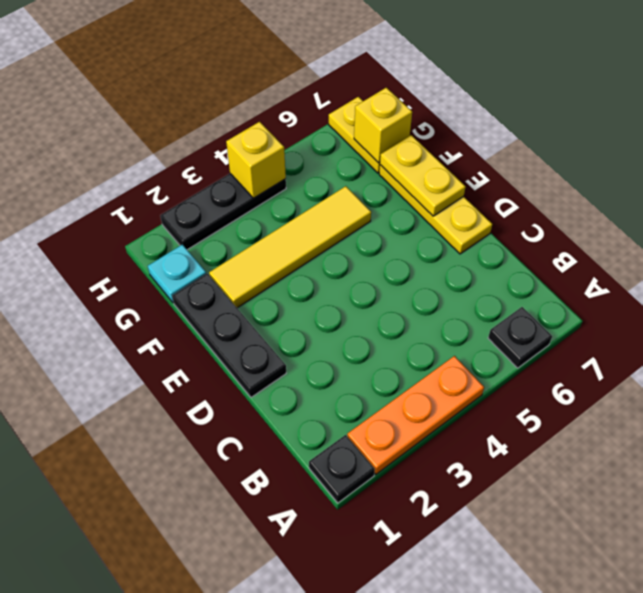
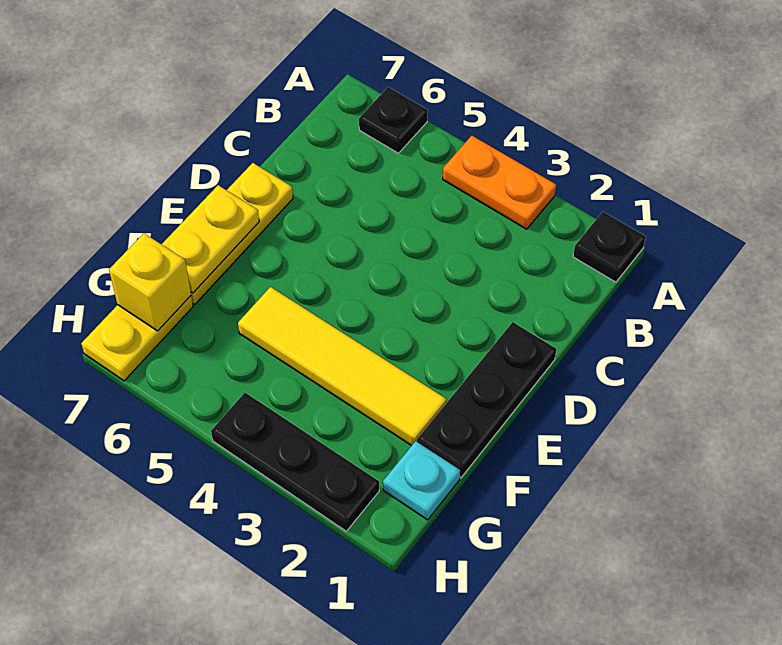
orange 1x3 plate [347,356,484,474] -> orange 1x2 plate [443,136,556,229]
yellow 1x1 brick [226,122,286,198] -> none

